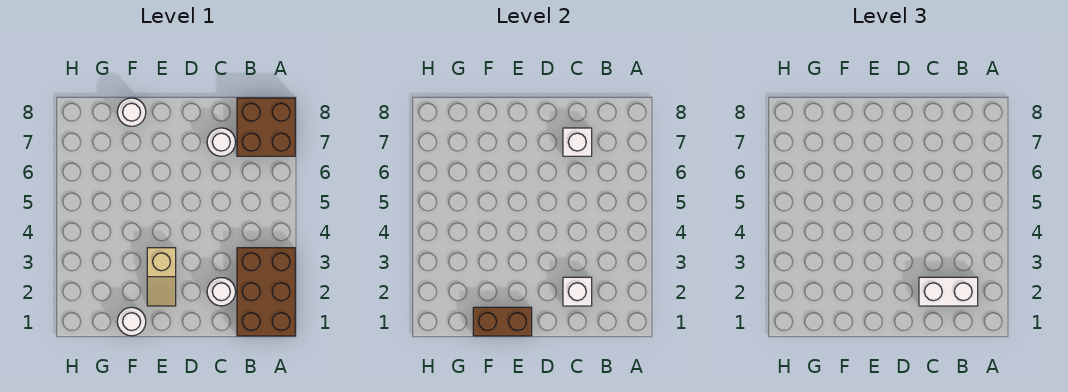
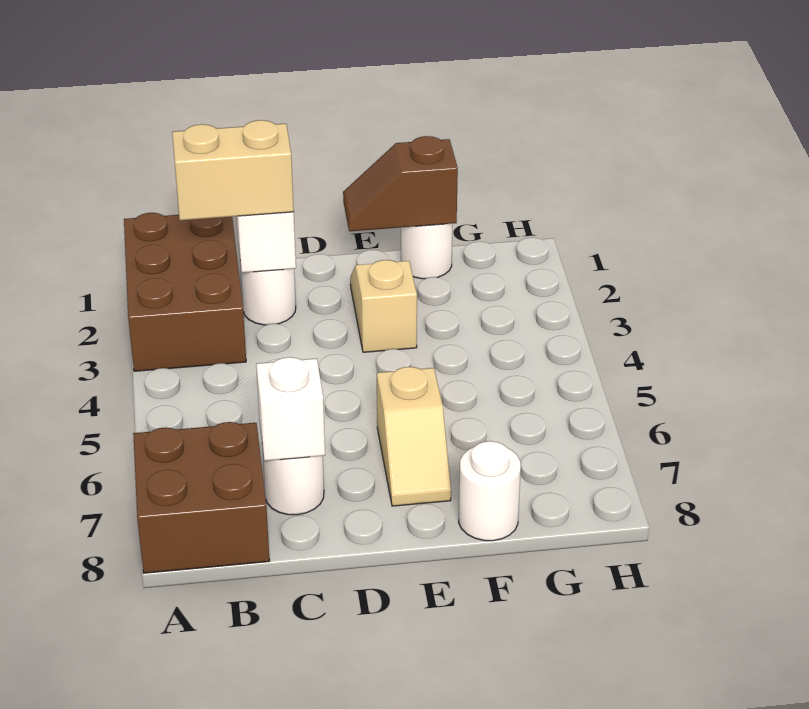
white 1x2 brick [919,277,978,306] -> tan 1x2 brick [172,120,294,220]
brown 1x2 brick [473,307,532,336] -> brown 1x2 slope [343,136,458,231]
none -> tan 1x2 slope [377,367,451,506]

